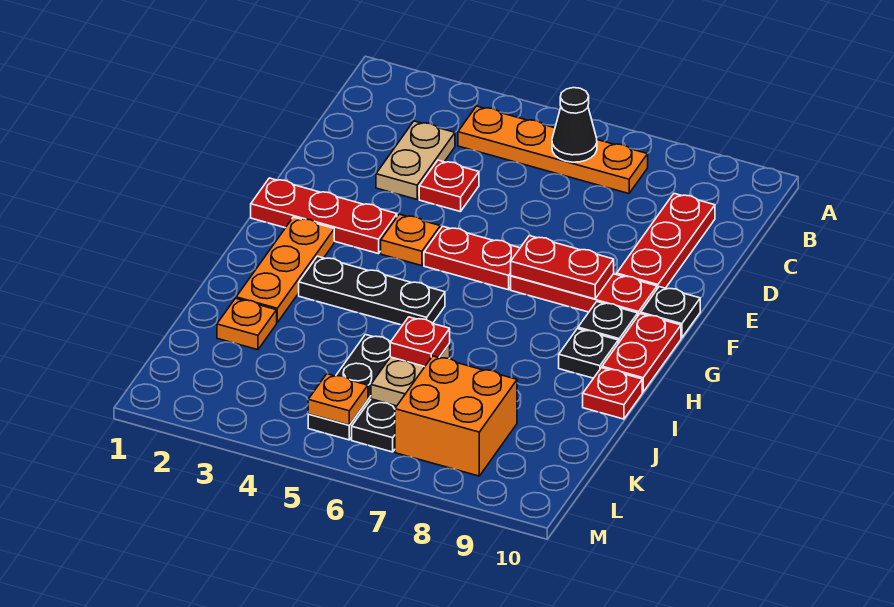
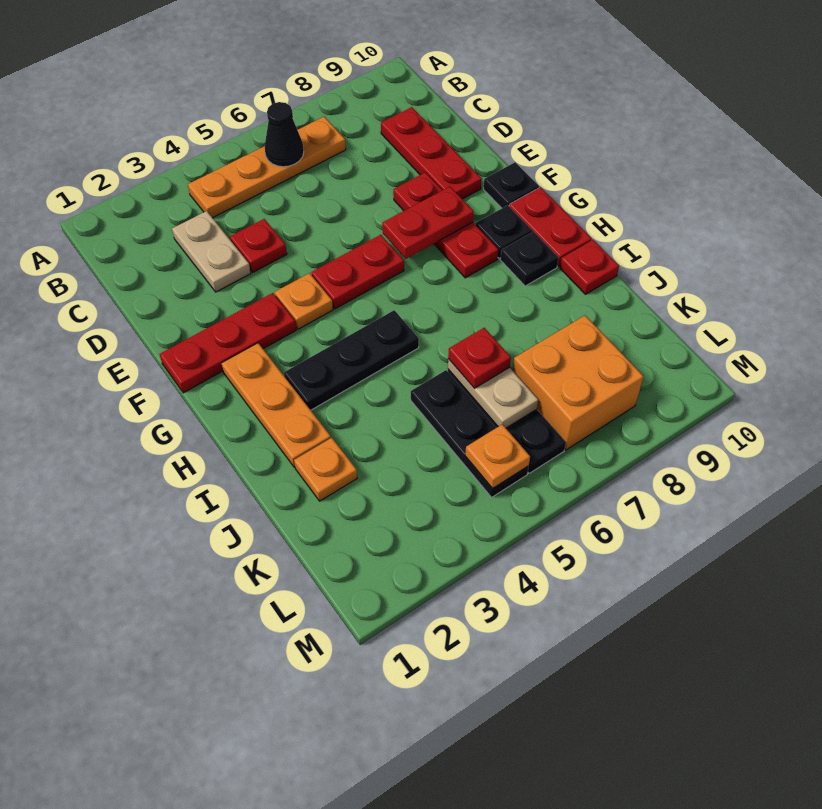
red 1x3 plate [511,274,657,315] -> red 1x3 plate turned to [393,172,498,278]

